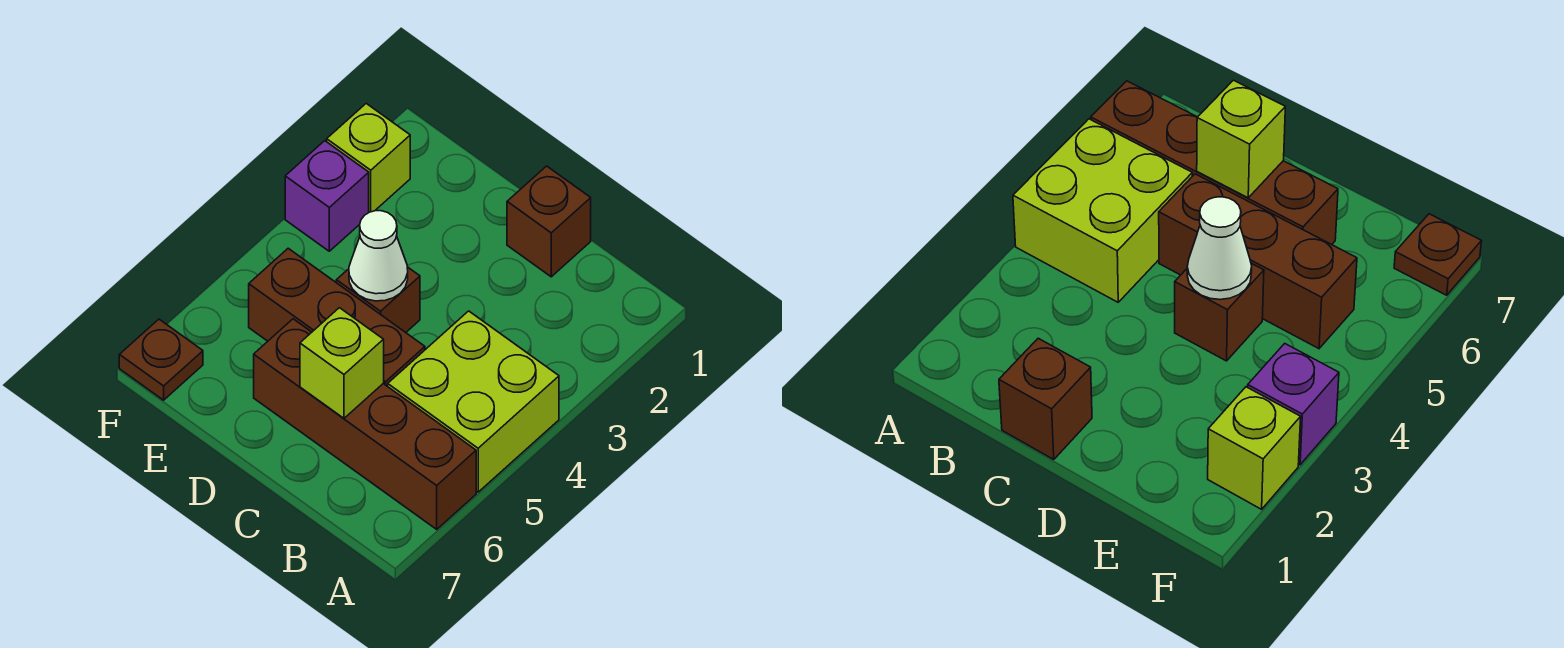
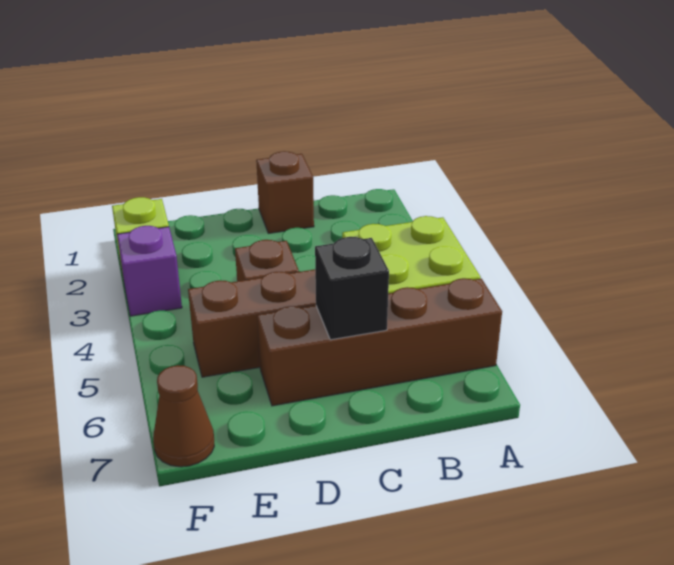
lime 1x1 brick [300,308,384,418] -> black 1x1 brick [315,237,389,340]
white 1x1 cone [349,211,408,301] -> none
brown 1x1 plate [119,319,203,400] -> brown 1x1 cone [153,365,214,467]

